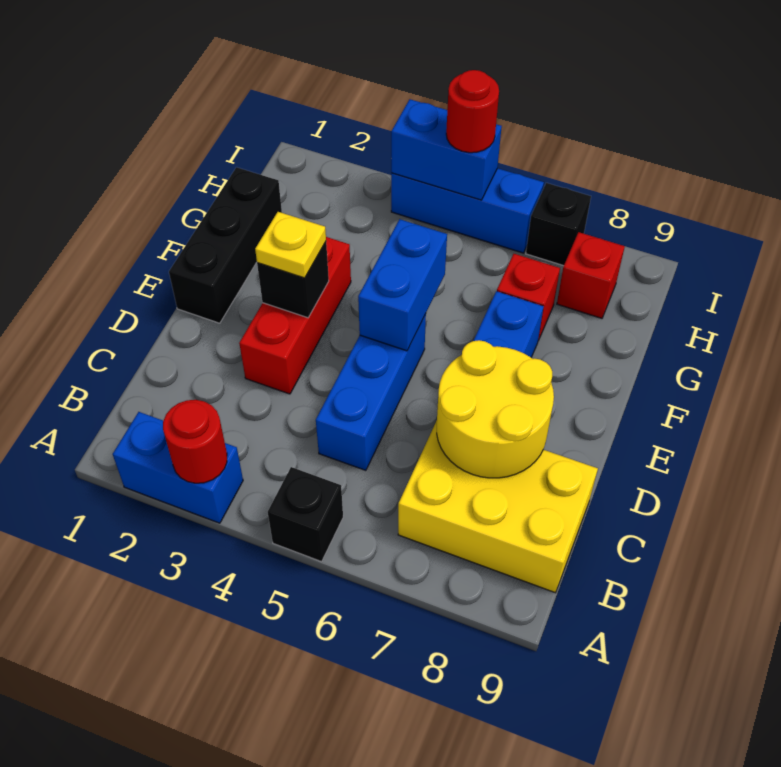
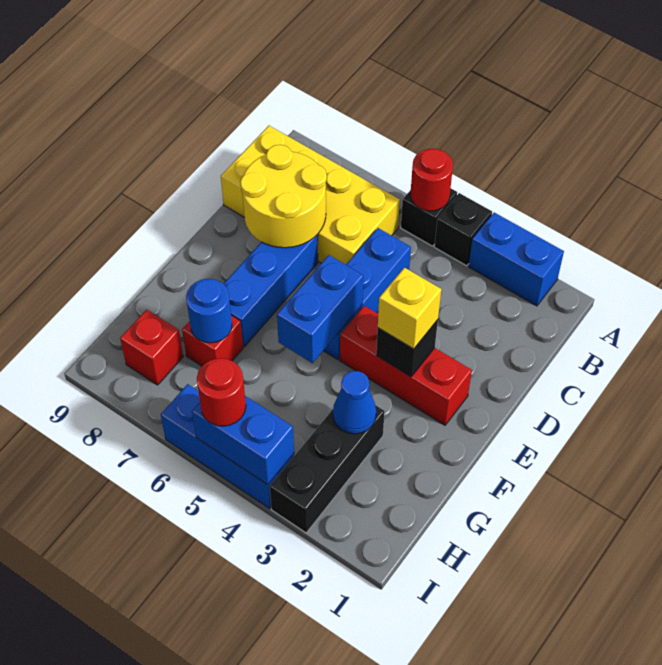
red 1x1 round brick [163,400,227,483] -> red 1x1 round brick moved to [410,149,453,211]
yellow 2x3 brick [398,421,598,593] -> yellow 2x4 brick [221,126,400,265]
red 1x3 brick [239,237,351,394] -> red 1x3 brick turned to [340,306,472,425]
black 1x3 brick [169,167,282,323] -> black 1x3 brick moved to [270,405,385,533]
yellow 1x1 plate [255,212,326,278] -> yellow 1x1 brick [378,268,441,349]
none -> blue 1x1 cone [333,371,376,434]
none -> blue 1x1 round brick [186,279,232,343]
black 1x1 brick [526,183,591,266] -> black 1x1 brick moved to [434,193,492,266]

